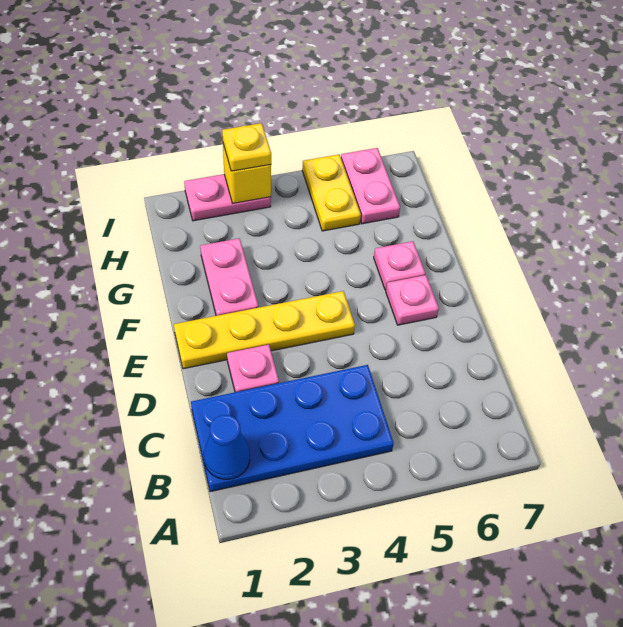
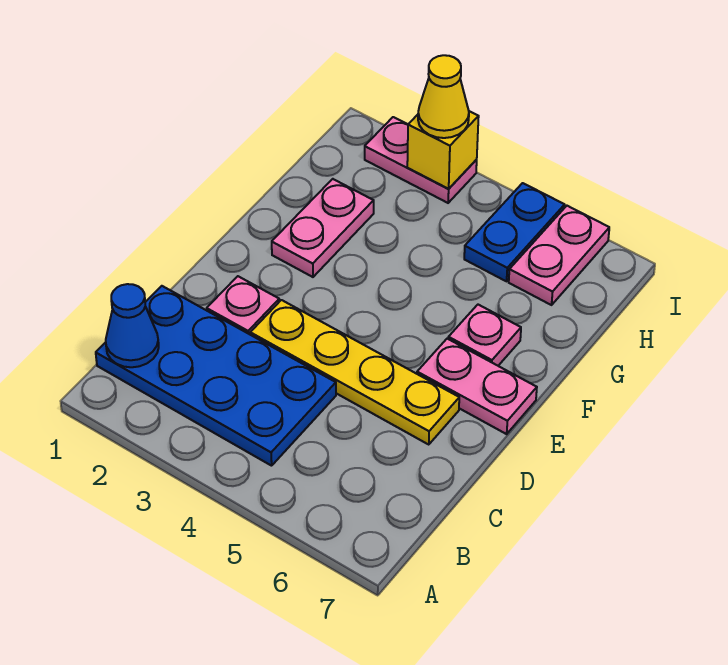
yellow 1x4 plate [174,291,355,369] -> yellow 1x4 plate moved to [250,300,459,444]
pink 1x1 plate [386,275,439,325] -> pink 1x2 plate [417,339,537,434]
yellow 1x2 plate [302,155,361,231] -> blue 1x2 plate [464,183,565,281]
yellow 1x1 plate [222,123,271,171] -> yellow 1x1 cone [418,55,469,138]

